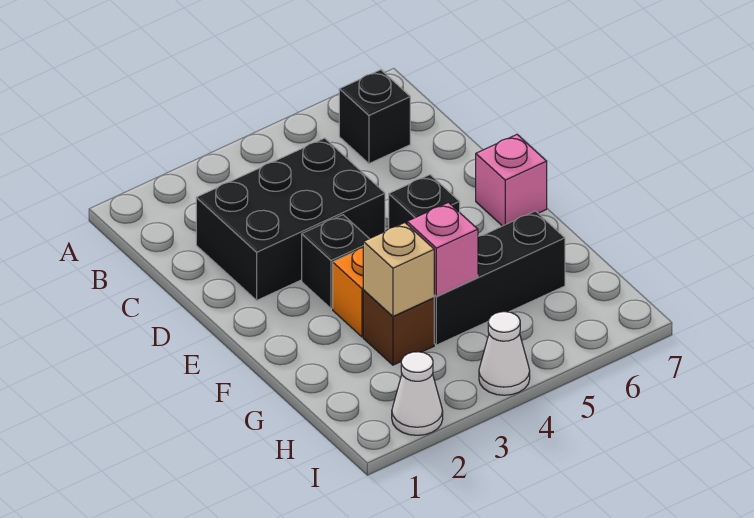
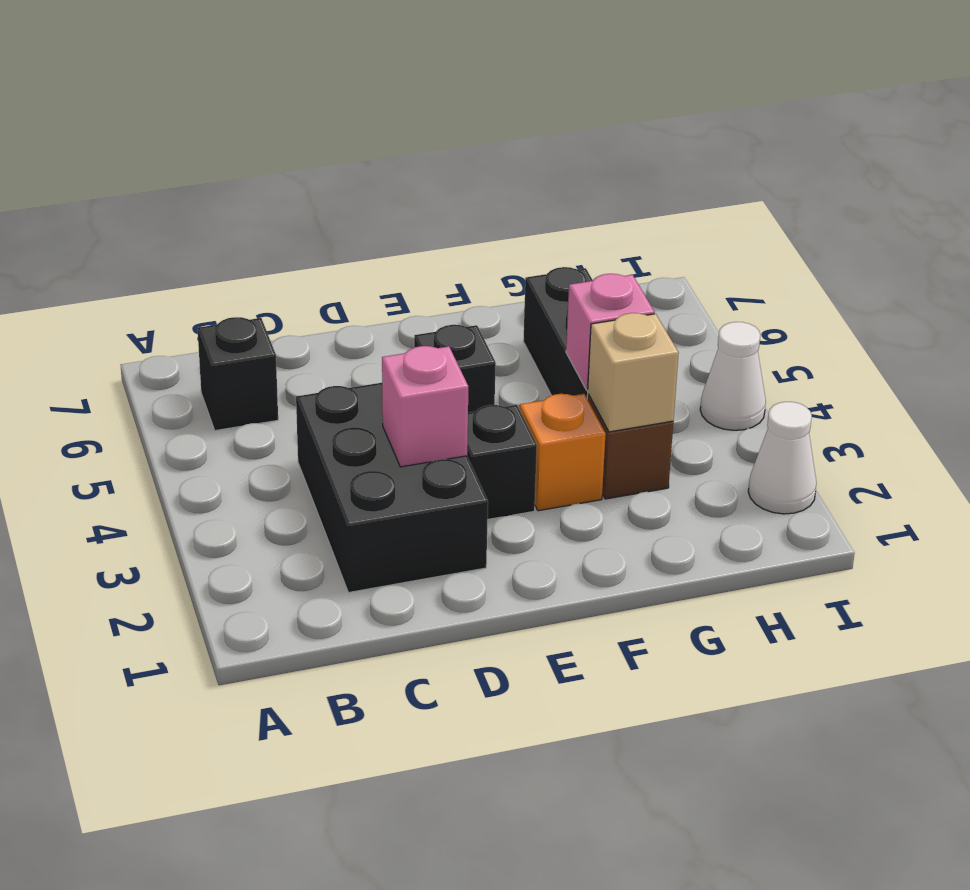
pink 1x1 brick [476,135,547,226] -> pink 1x1 brick moved to [382,346,468,467]

